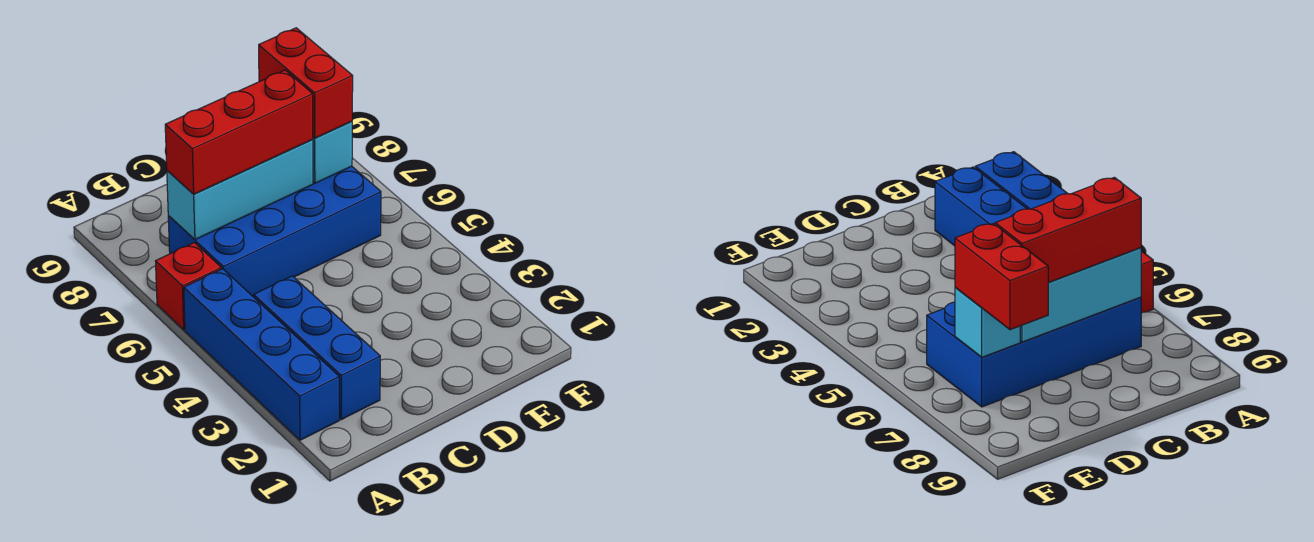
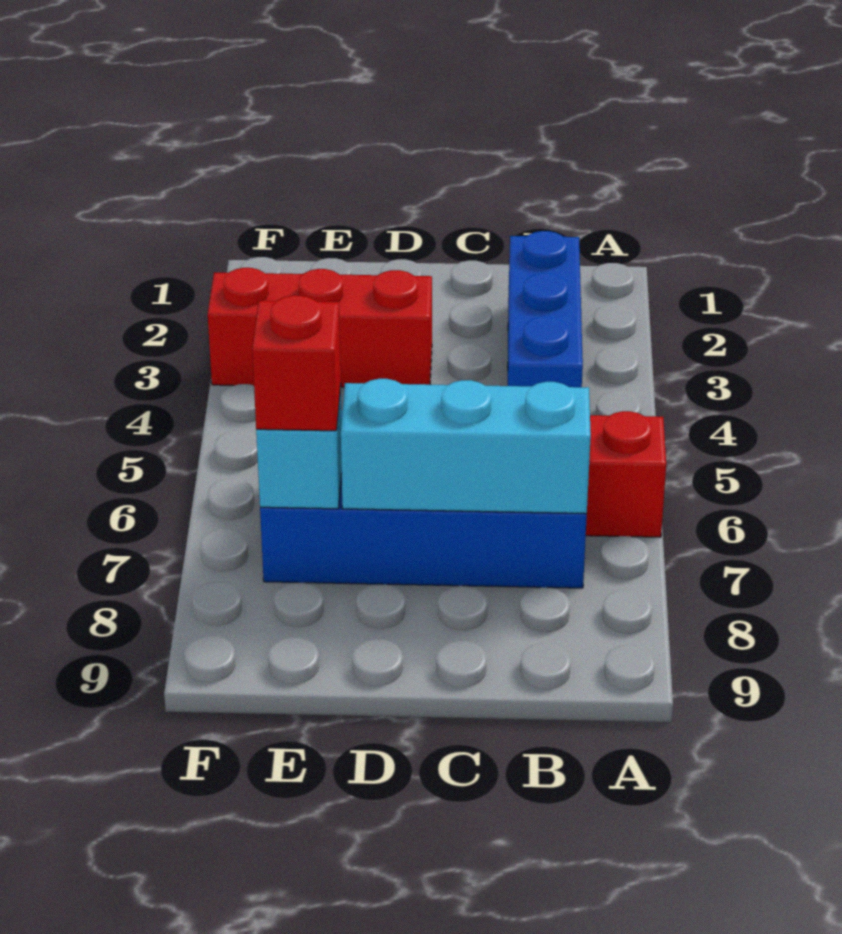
blue 1x4 brick [184,269,339,440] -> none
red 1x3 brick [165,70,313,194] -> red 1x3 brick moved to [208,268,432,387]
red 1x2 brick [259,28,353,138] -> red 1x1 brick [252,295,341,431]

